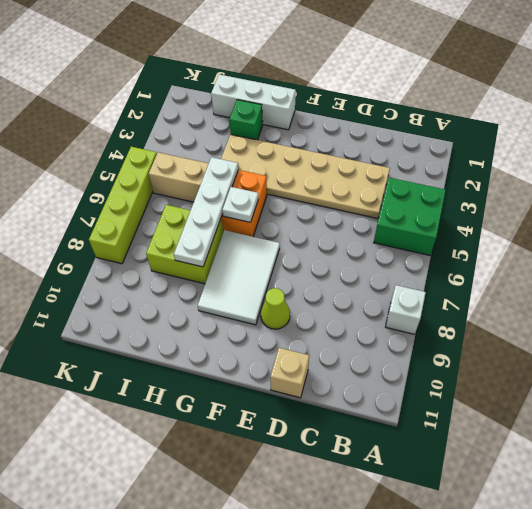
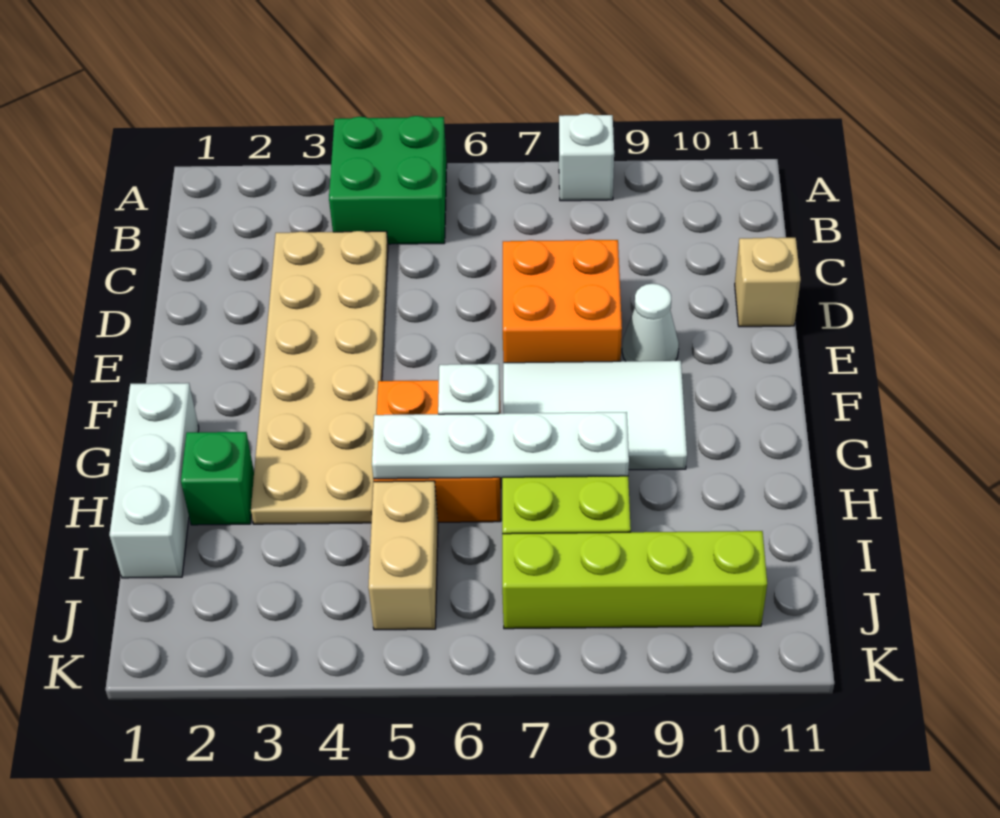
none -> orange 2x2 brick [503,239,622,363]
lime 1x1 cone [261,288,290,329] -> white 1x1 cone [622,284,679,361]
lime 1x4 brick [89,147,157,264] -> lime 1x4 brick moved to [502,531,767,629]

